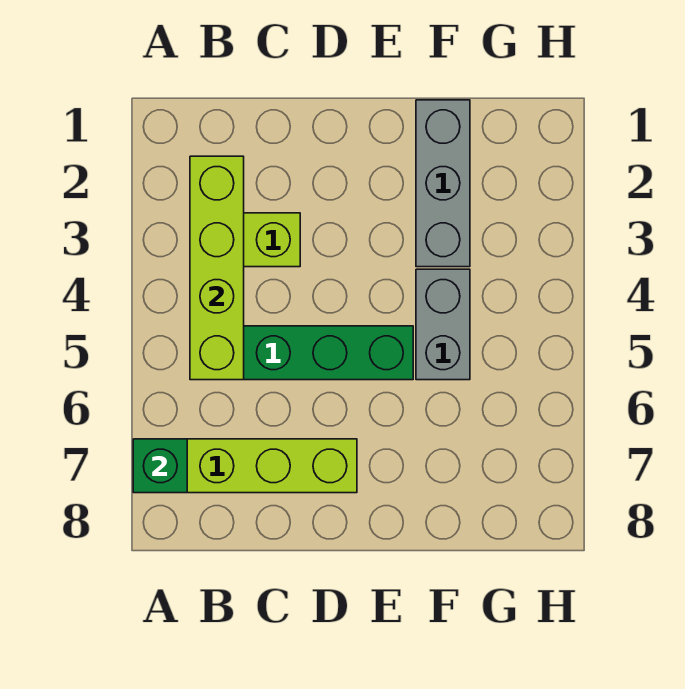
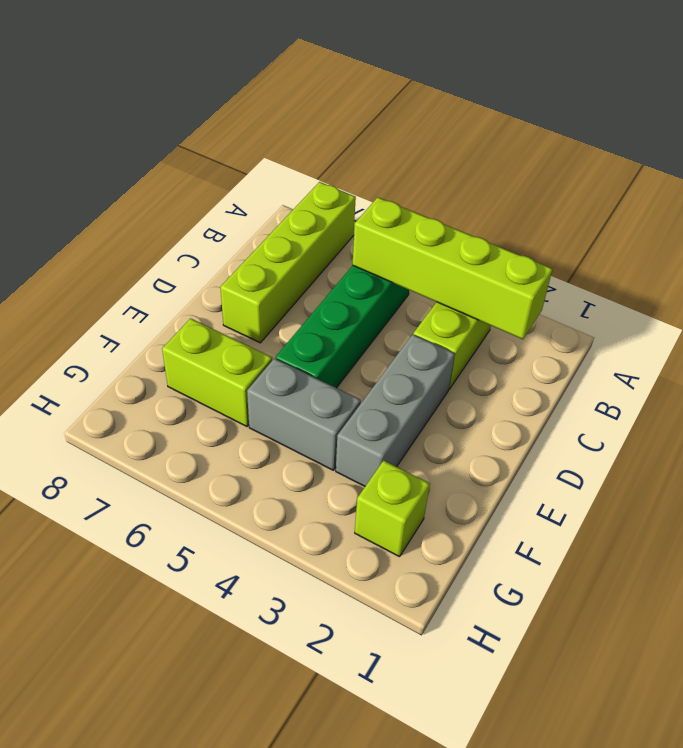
green 1x1 brick [133,439,187,493] -> none
grey 1x3 brick [416,100,470,267] -> grey 1x3 brick turned to [336,334,455,486]
none -> lime 1x2 brick [162,318,272,426]
none -> lime 1x1 brick [355,461,430,557]

